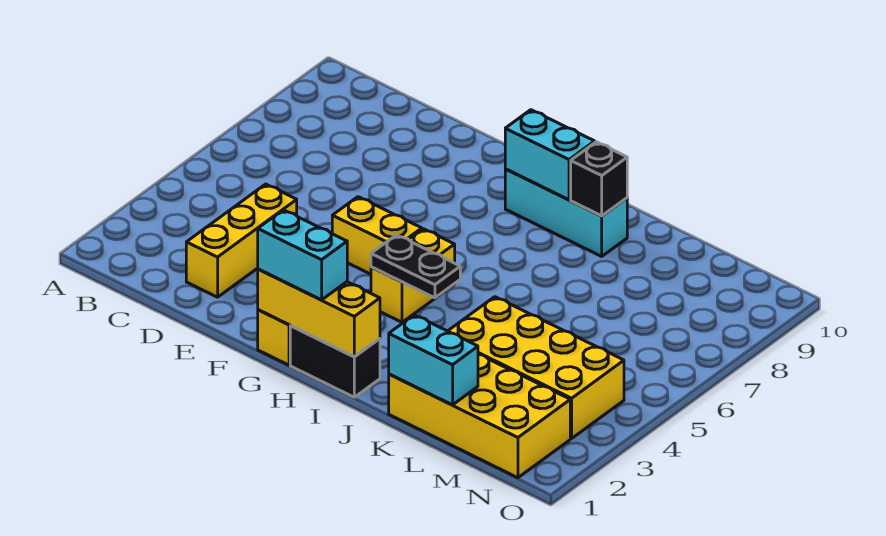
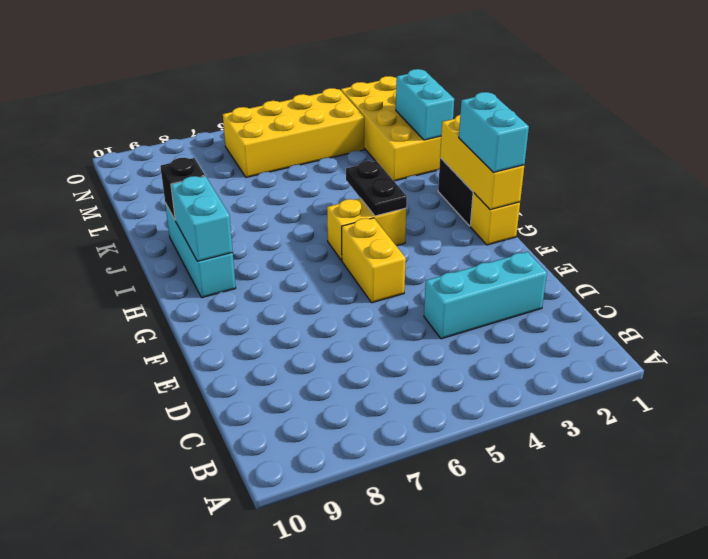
yellow 1x3 brick [186,184,297,297] -> cyan 1x3 brick [424,252,547,339]
yellow 2x4 brick [448,297,624,438] -> yellow 2x4 brick turned to [223,88,364,177]

